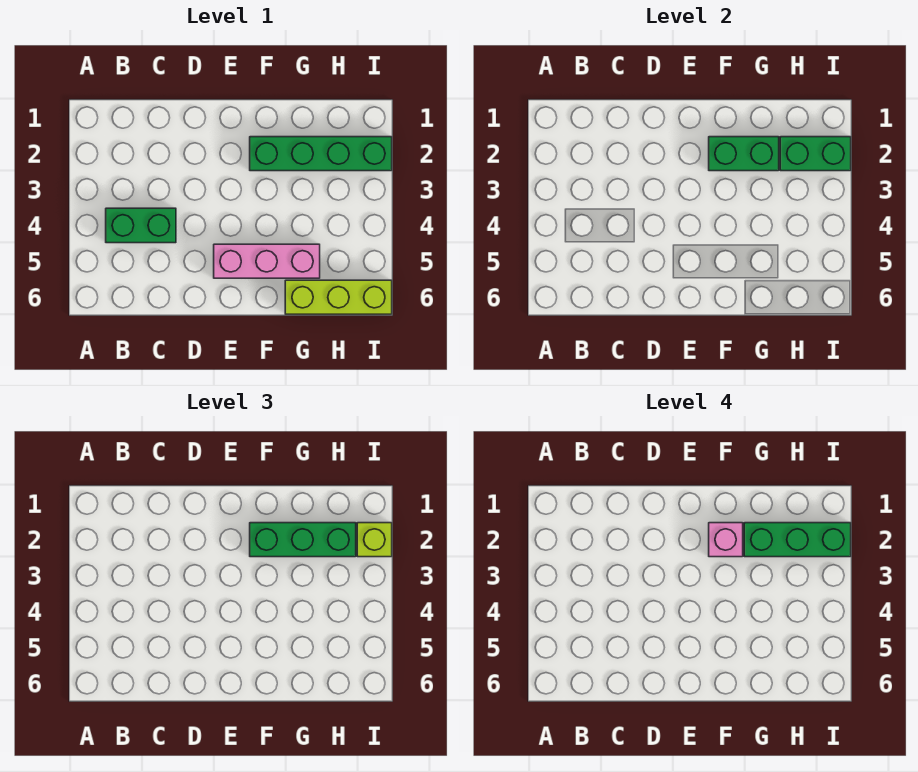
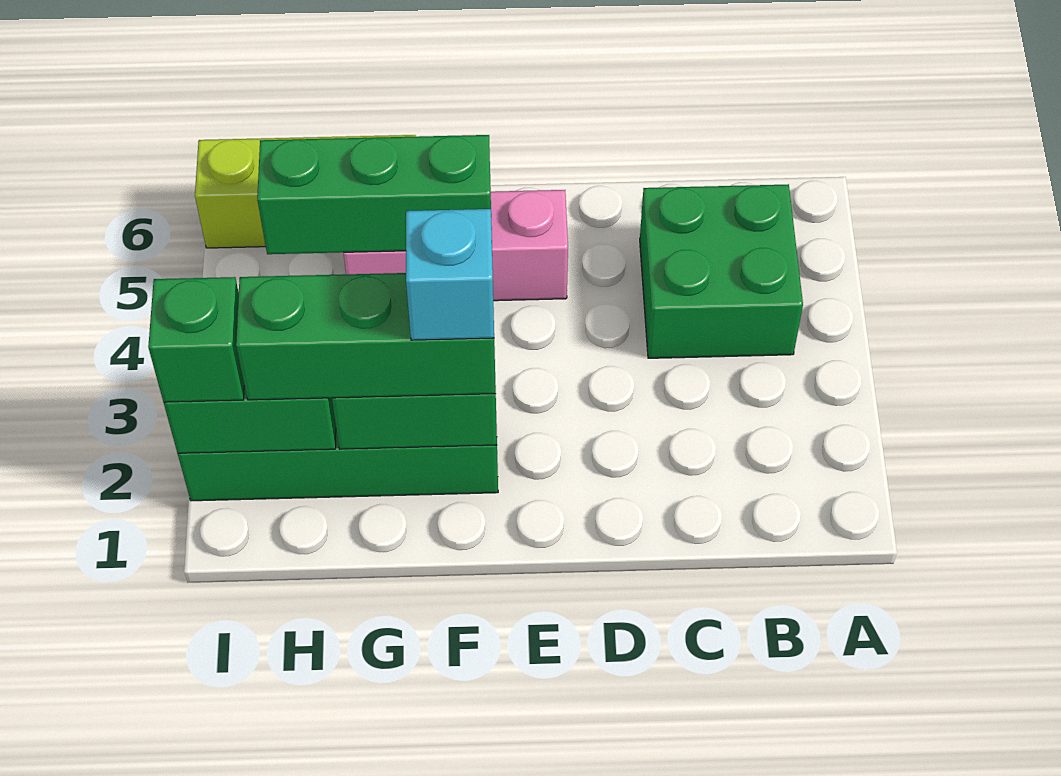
green 1x2 brick [106,208,176,243] -> green 2x2 brick [640,184,803,358]
pink 1x1 brick [709,523,743,557] -> cyan 1x1 brick [406,209,494,340]
green 1x3 brick [744,523,851,557] -> green 1x3 brick moved to [257,135,492,254]
lime 1x1 brick [357,523,392,557] -> green 1x1 brick [148,277,244,402]

